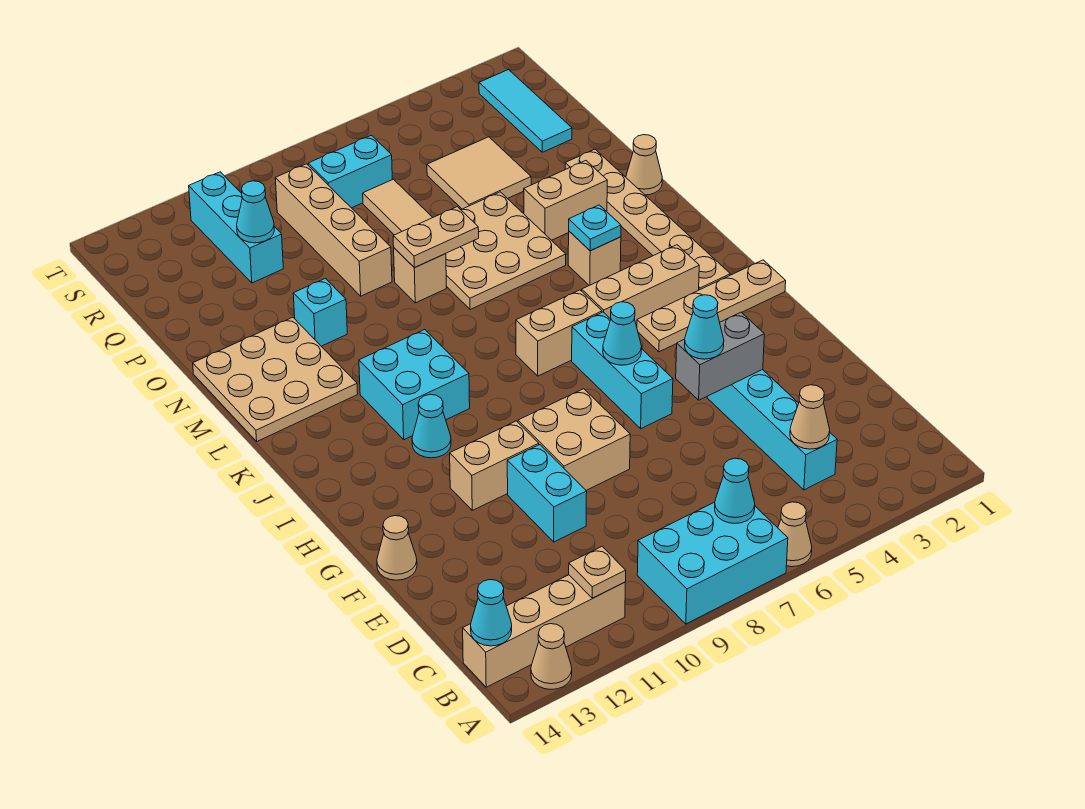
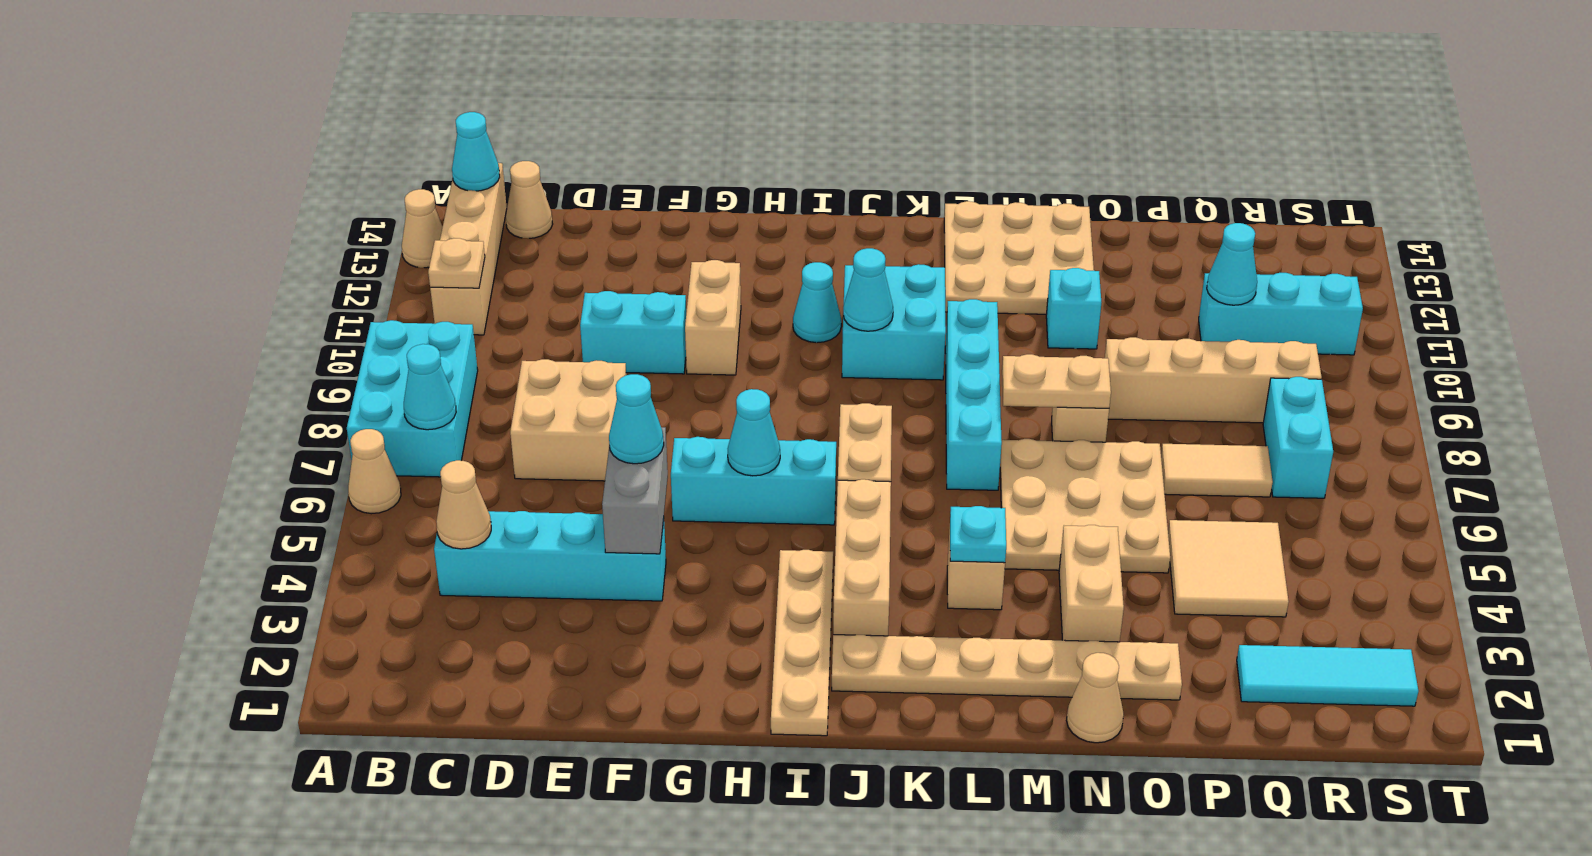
tan 2x2 brick [518,389,630,490] -> tan 2x2 brick moved to [510,359,626,481]
tan 1x1 cone [377,516,417,580] -> tan 1x1 cone moved to [506,161,553,238]
none -> cyan 1x1 cone [843,248,893,331]
none -> cyan 1x4 brick [945,299,1002,490]
tan 1x2 plate [393,207,479,267] -> tan 1x2 plate turned to [1002,354,1111,408]

